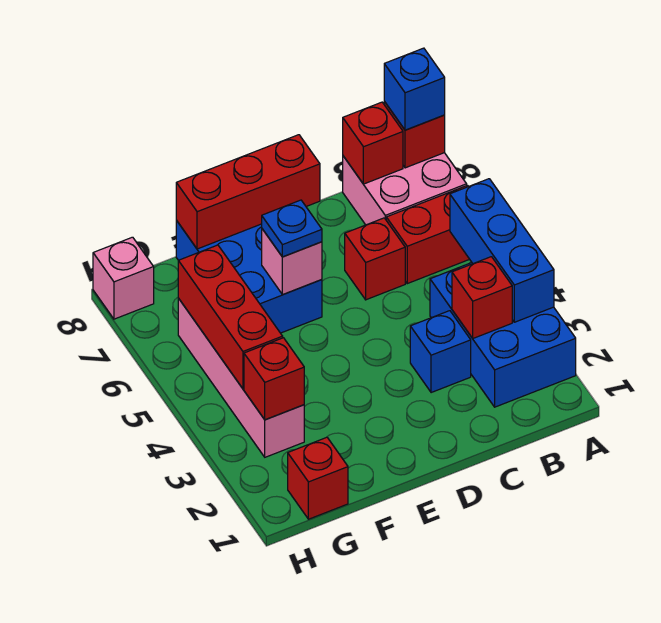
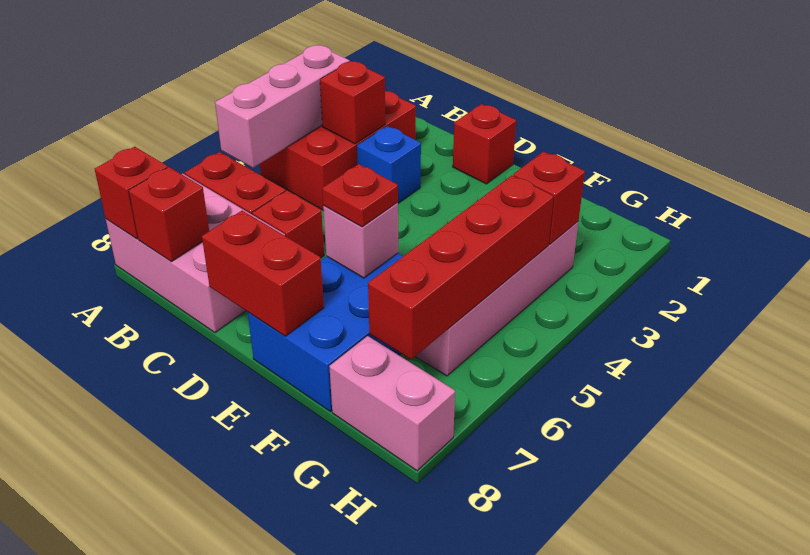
blue 2x3 brick [430,263,576,407] -> red 2x3 brick [260,91,416,211]
blue 1x3 brick [450,179,554,322] -> pink 1x3 brick [215,45,350,168]
pink 2x2 brick [343,153,467,225] -> pink 2x3 brick [106,174,285,333]
blue 1x1 brick [384,48,445,130] -> none
red 1x3 brick [176,135,320,249] -> red 1x2 brick [202,211,324,336]
blue 1x1 plate [262,200,322,257] -> red 1x1 plate [322,164,398,227]
red 1x1 brick [288,437,348,519] -> red 1x1 brick moved to [453,104,516,184]
red 1x3 brick [178,245,283,389] -> red 1x4 brick [368,175,554,359]
pink 1x1 brick [93,237,154,319] -> pink 1x2 brick [329,336,455,471]

